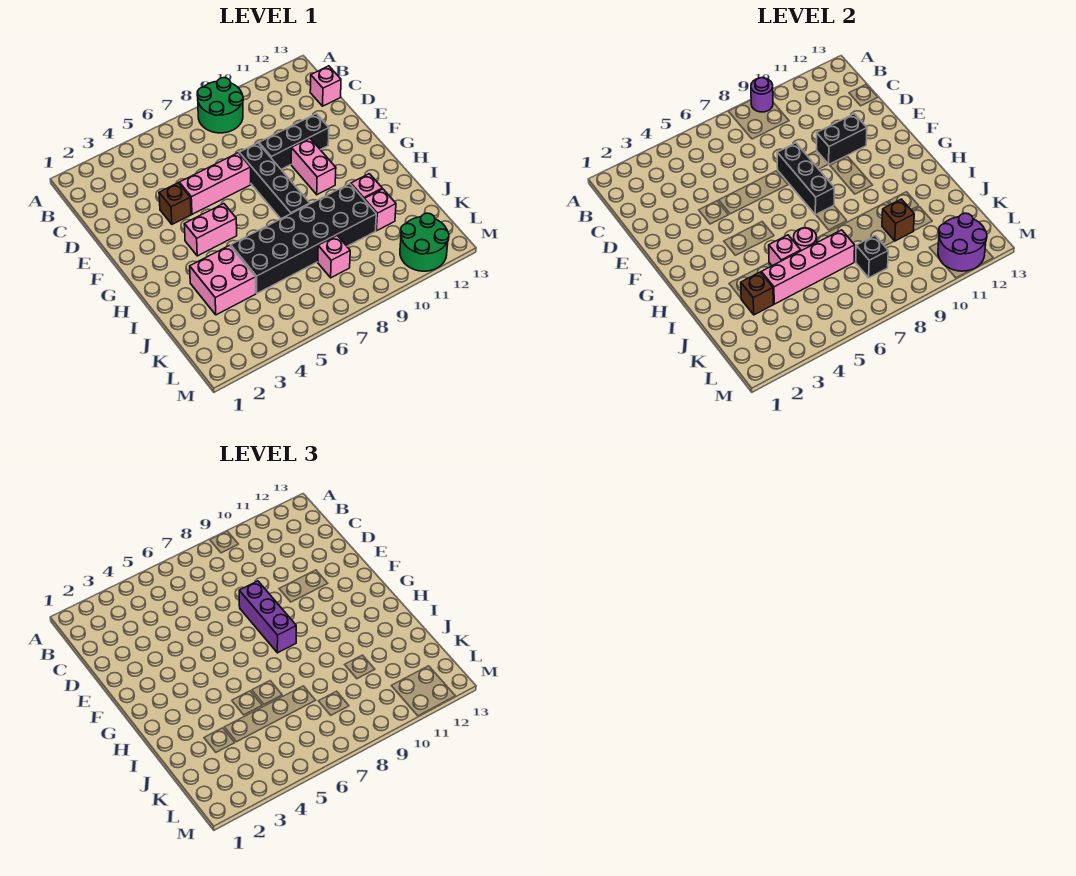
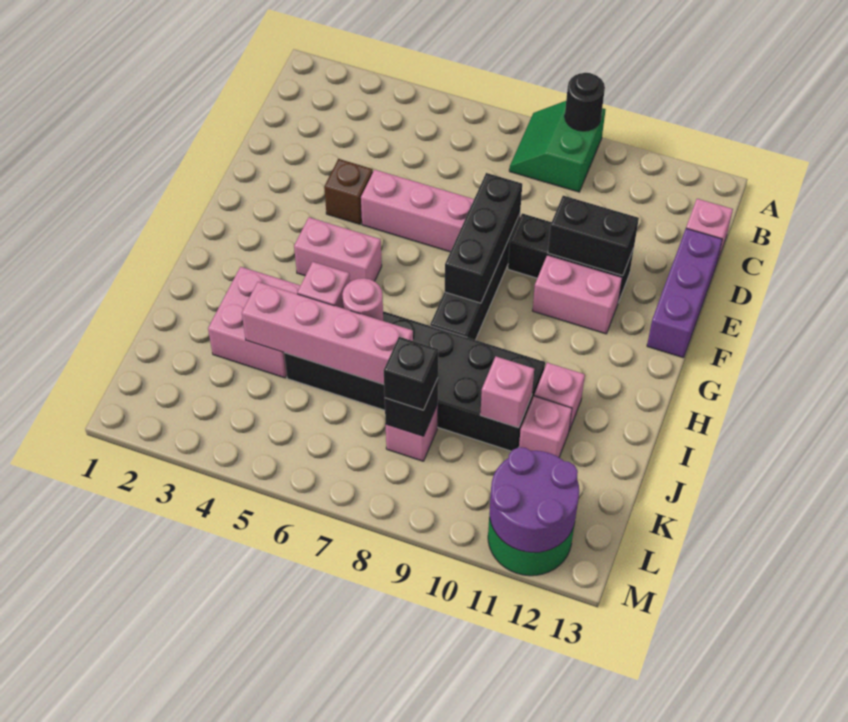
green 2x2 round brick [197,78,243,133] -> green 2x2 slope [509,101,606,192]
purple 1x1 round brick [751,78,773,112] -> black 1x1 round brick [565,73,605,131]
purple 1x3 brick [239,581,296,653] -> purple 1x3 brick moved to [647,228,722,358]
pink 1x2 brick [291,138,336,195] -> pink 1x2 brick turned to [532,255,622,334]
brown 1x1 brick [741,272,773,315] -> none
brown 1x1 brick [882,199,914,241] -> pink 1x1 brick [480,357,534,428]
none -> black 1x1 brick [384,337,438,410]

